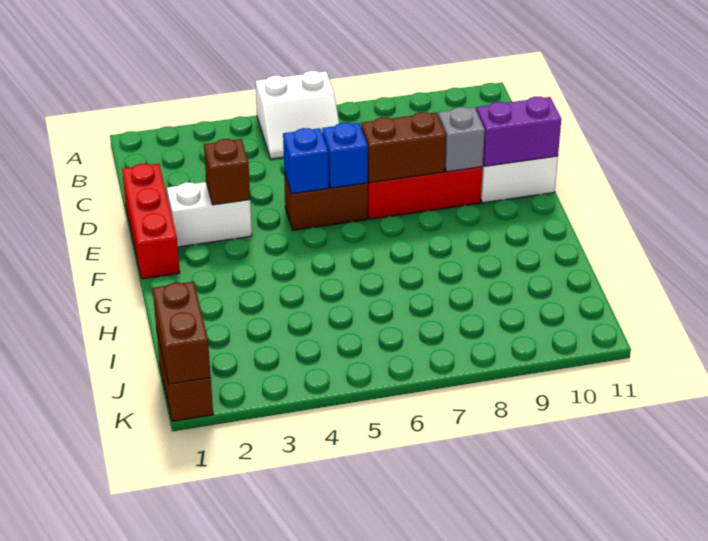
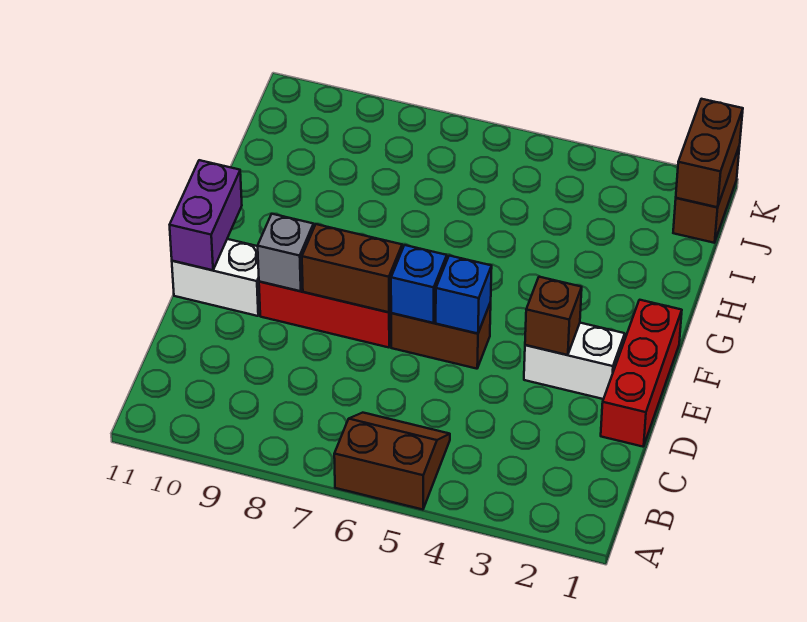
white 2x2 slope [256,71,339,159] -> brown 2x2 slope [334,413,450,510]
purple 1x2 brick [476,97,561,166] -> purple 1x2 brick turned to [170,160,242,270]

